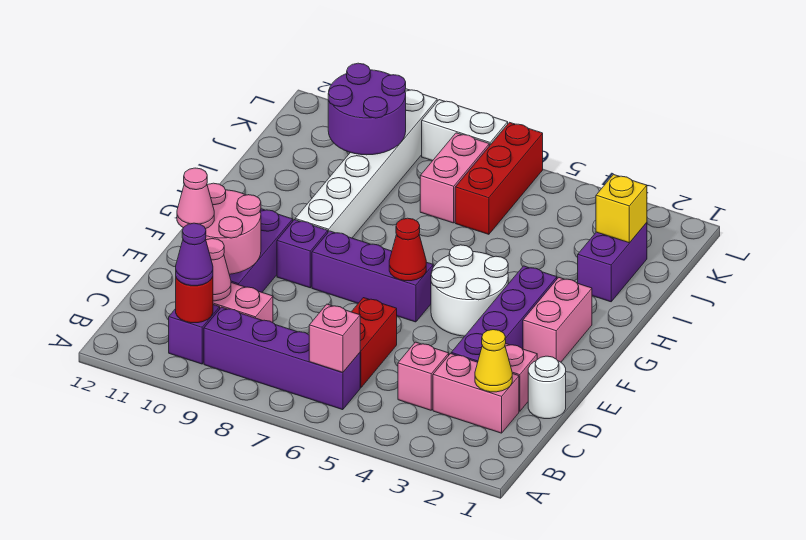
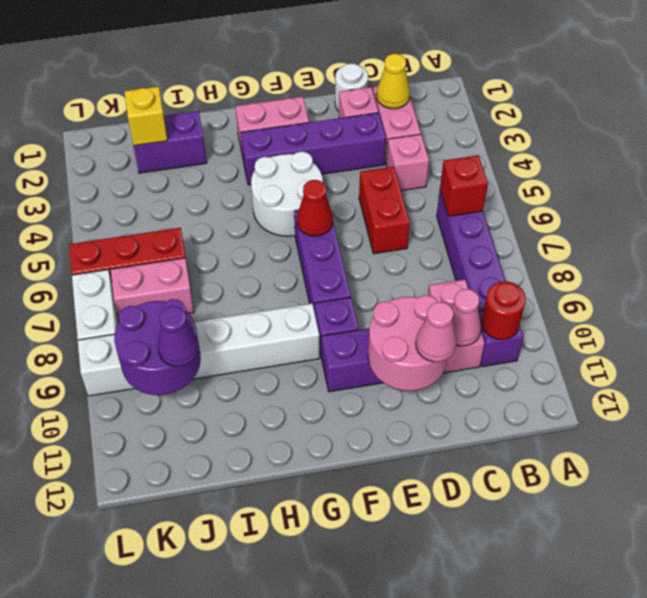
pink 1x1 brick [309,304,360,373] -> red 1x1 brick [440,156,488,216]
purple 1x1 cone [176,223,213,286] -> purple 1x1 cone moved to [158,306,199,366]
red 1x2 brick [352,298,397,388] -> red 1x2 brick turned to [359,167,410,254]

